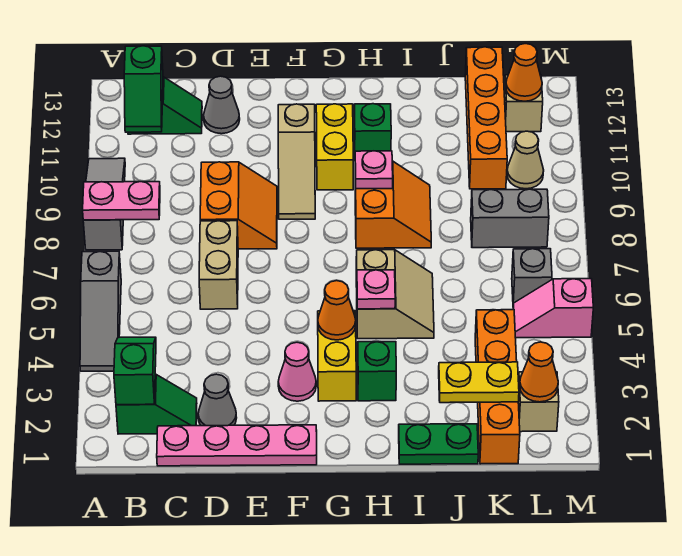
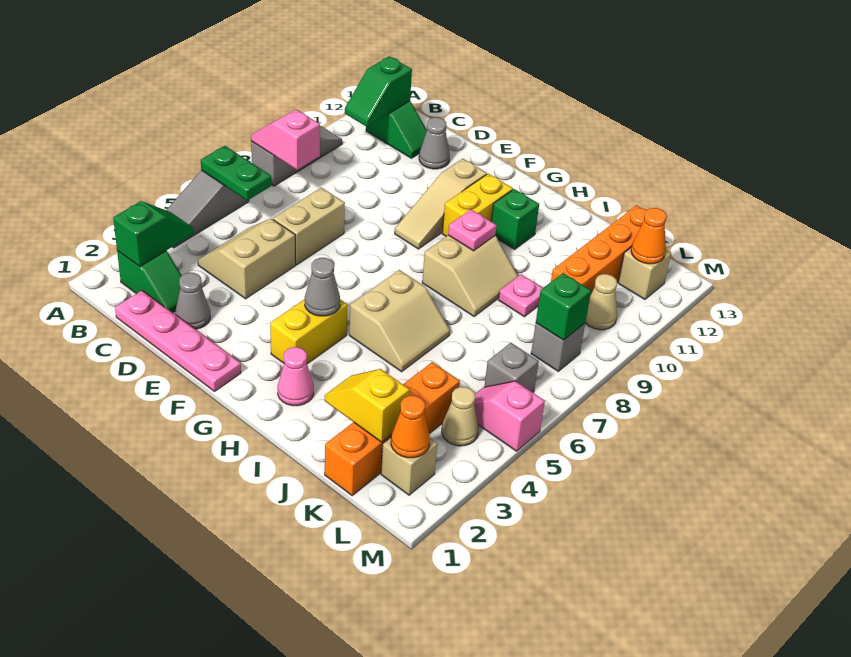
pink 1x2 plate [83,182,160,220] -> pink 1x2 slope [251,110,320,170]
none -> tan 2x2 slope [198,219,296,299]
orange 2x2 slope [200,162,277,249] -> none
pink 1x1 cone [278,342,316,401] -> pink 1x1 cone moved to [278,347,314,406]
orange 1x1 cone [318,281,356,340] -> grey 1x1 cone [305,258,340,316]
green 1x1 brick [358,342,396,401] -> green 1x1 brick moved to [536,273,591,340]
pink 1x1 plate [357,270,395,309] -> pink 1x1 plate moved to [499,274,543,317]
orange 2x2 slope [355,161,431,248] -> tan 2x2 slope [422,235,518,316]
green 1x2 plate [399,424,478,464] -> green 1x2 plate moved to [201,146,271,200]
yellow 1x2 plate [439,362,519,403] -> yellow 1x2 slope [325,369,410,442]
grey 1x2 brick [471,189,549,248] -> grey 1x1 brick [531,323,585,371]
none -> tan 1x1 cone [442,387,479,446]

